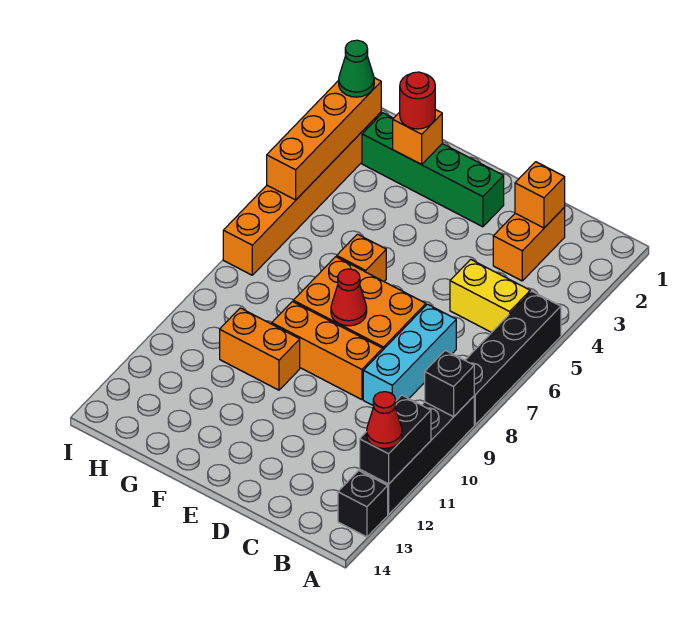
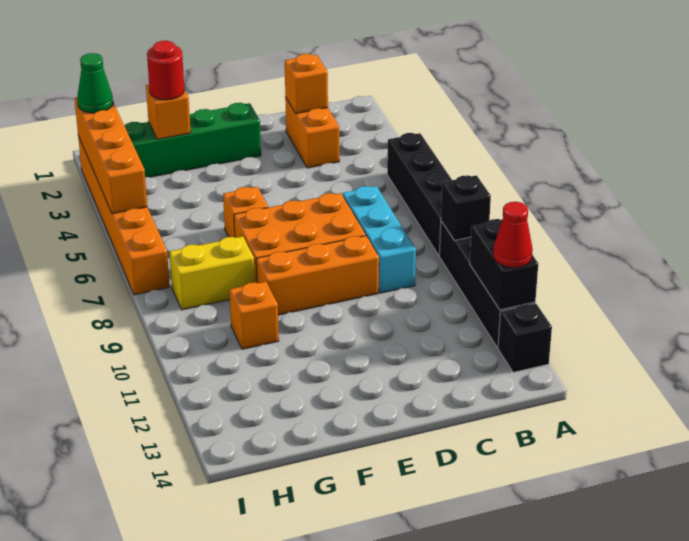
yellow 1x2 brick [450,259,530,332] -> yellow 1x2 brick moved to [169,236,255,310]
red 1x1 cone [331,269,367,326] -> none
orange 1x2 brick [220,308,300,390] -> orange 1x1 brick [229,282,279,349]

